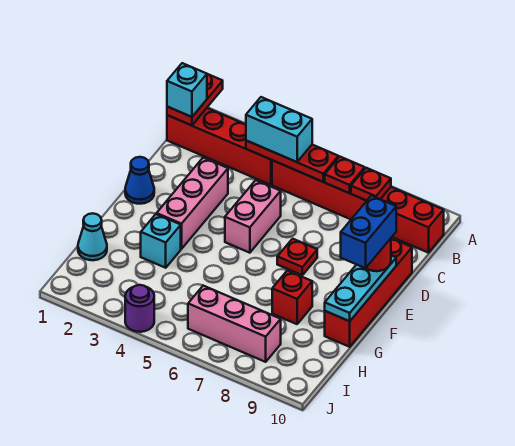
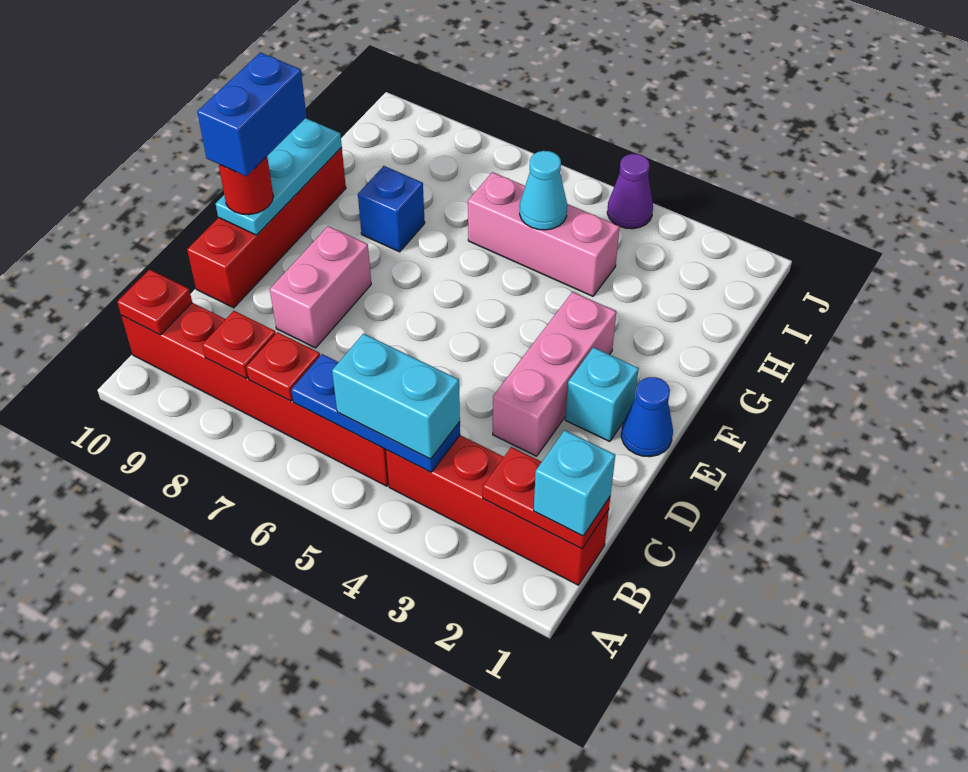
red 1x2 plate [167,74,223,125] -> red 1x2 plate turned to [483,447,611,549]
red 1x3 plate [246,141,338,182] -> blue 1x3 plate [291,354,460,472]
pink 1x2 brick [225,180,281,253] -> pink 1x2 brick moved to [270,226,371,348]
red 1x1 plate [277,239,317,275] -> red 1x1 plate moved to [117,269,192,335]
cyan 1x1 brick [141,214,181,268] -> cyan 1x1 brick moved to [565,347,639,442]
red 1x1 brick [272,271,312,324] -> blue 1x1 brick [358,166,425,252]
cyan 1x1 cone [78,213,107,260] -> cyan 1x1 cone moved to [520,151,567,230]
pink 1x3 brick [188,286,281,362] -> pink 1x3 brick moved to [468,172,620,296]
purple 1x1 round brick [125,285,154,332] -> purple 1x1 cone [607,154,653,229]

